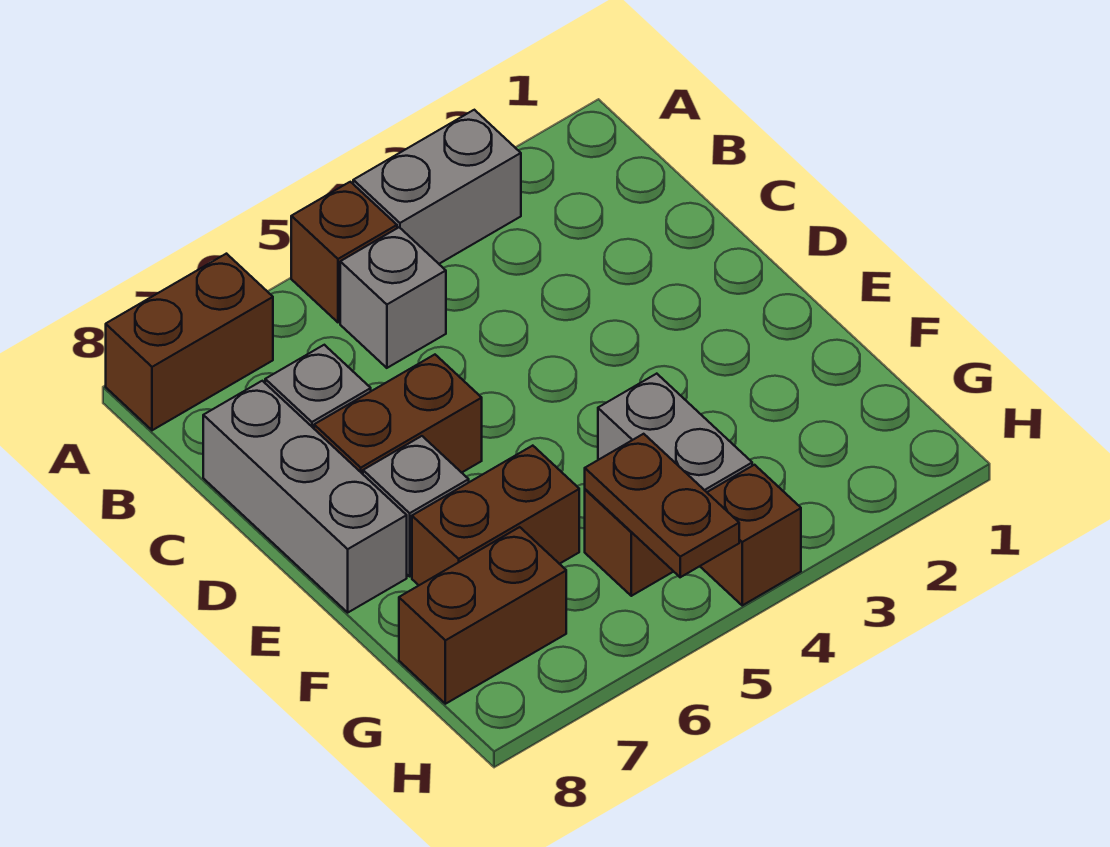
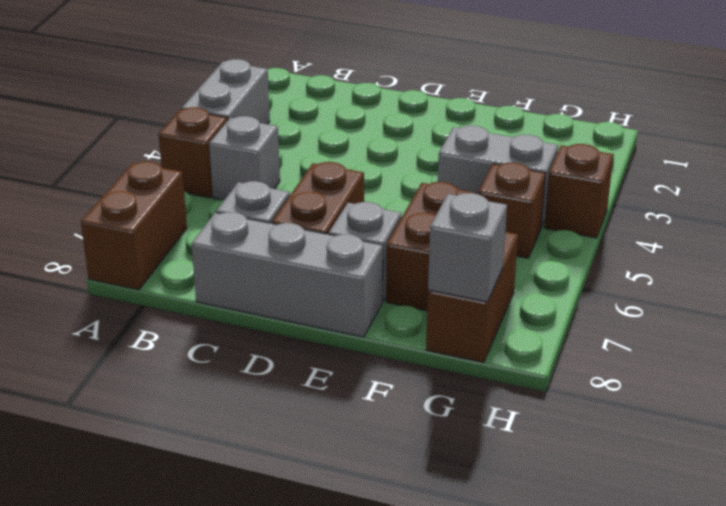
brown 1x2 plate [585,434,739,577] -> none
none -> grey 1x1 brick [428,193,507,302]

